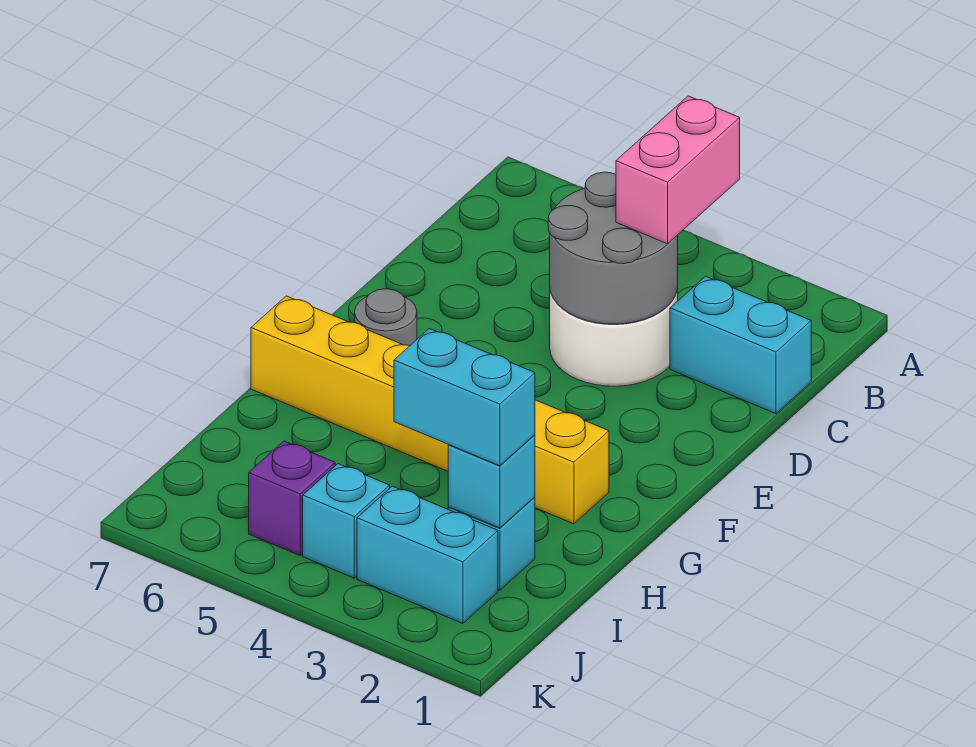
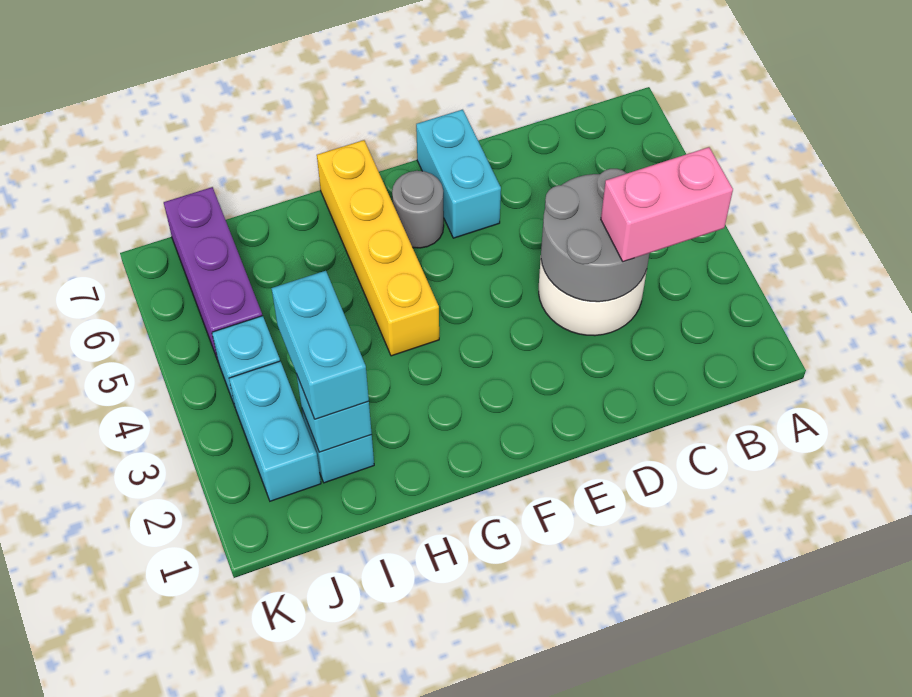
cyan 1x2 brick [670,276,811,414] -> cyan 1x2 brick moved to [416,110,501,238]
yellow 1x6 brick [251,296,609,524] -> yellow 1x4 brick [317,140,439,356]
purple 1x1 brick [249,441,335,555] -> purple 1x3 brick [164,187,262,363]

